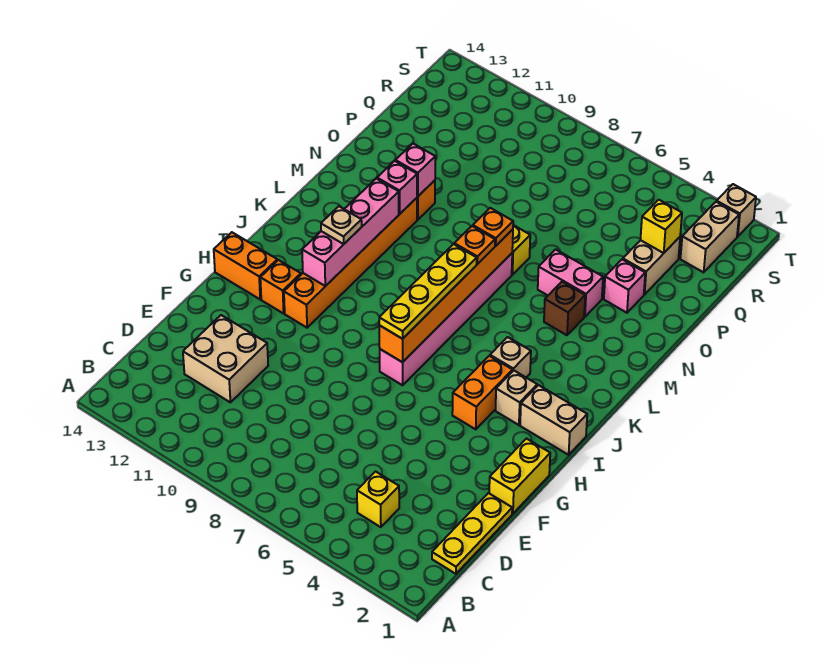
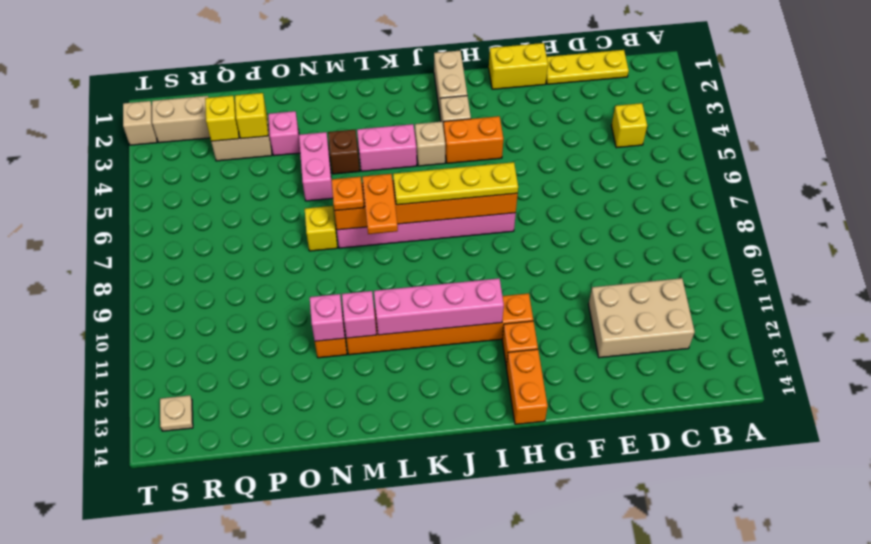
tan 2x2 brick [183,315,268,402] -> tan 2x3 brick [589,278,695,358]
tan 1x1 plate [321,206,362,244] -> tan 1x1 plate moved to [160,395,193,431]
none -> pink 1x2 brick [357,124,417,171]
orange 1x1 plate [454,226,495,264] -> orange 1x2 plate [362,174,398,234]
none -> yellow 1x1 brick [235,93,268,139]

